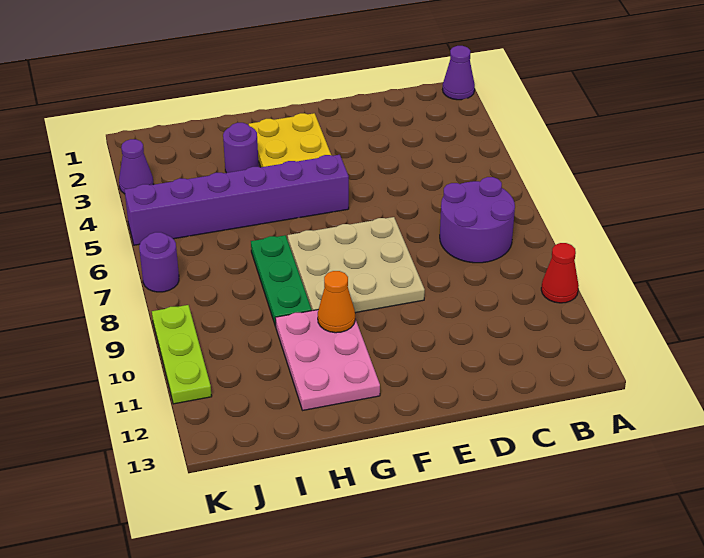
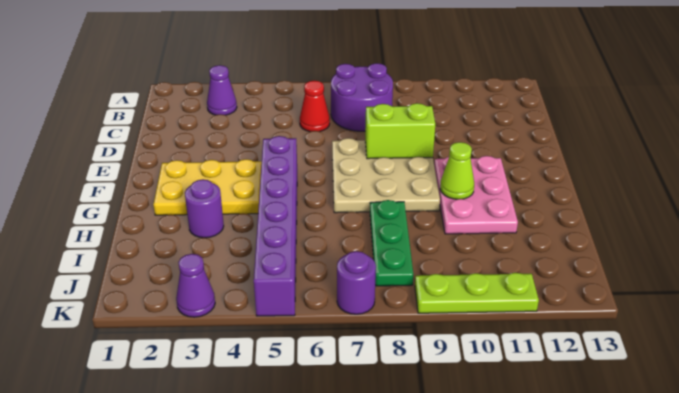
purple 1x1 cone [443,46,475,100] -> purple 1x1 cone moved to [207,65,237,115]
red 1x1 cone [541,243,579,303] -> red 1x1 cone moved to [300,81,330,132]
none -> lime 1x2 brick [365,103,435,159]
pink 2x3 plate [275,310,380,410] -> pink 2x3 plate turned to [434,156,518,234]
orange 1x1 cone [318,271,355,333] -> lime 1x1 cone [440,142,474,199]
green 1x3 plate [251,235,312,327] -> green 1x3 plate turned to [370,200,413,286]

